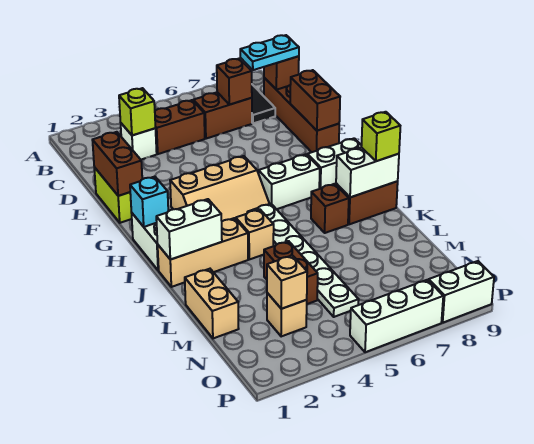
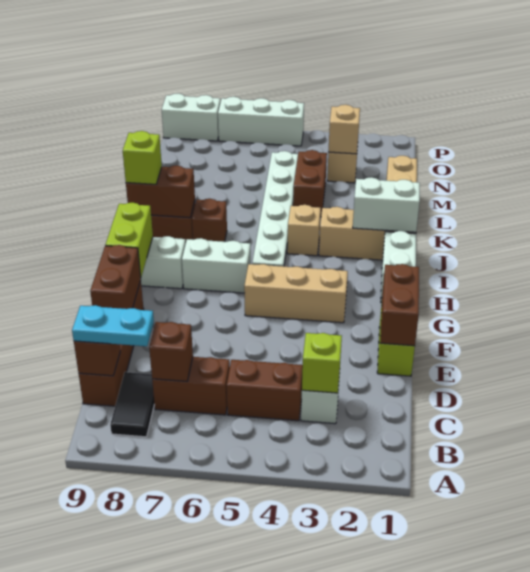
none -> lime 1x2 brick [106,203,153,277]
cyan 1x1 brick [130,177,168,227] -> none
white 1x2 brick [336,147,399,197] -> brown 1x2 brick [126,166,195,218]

